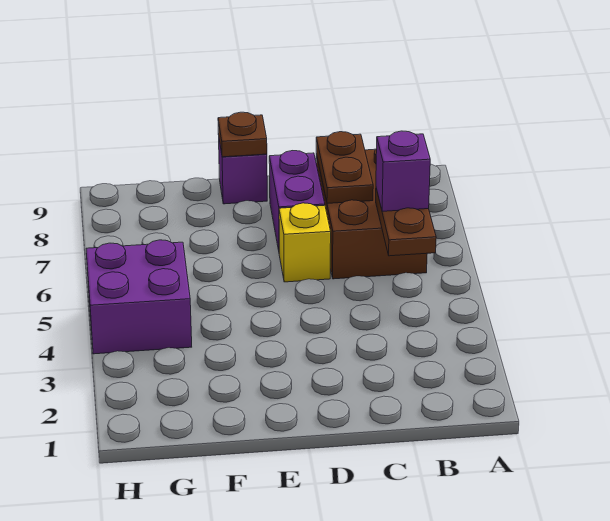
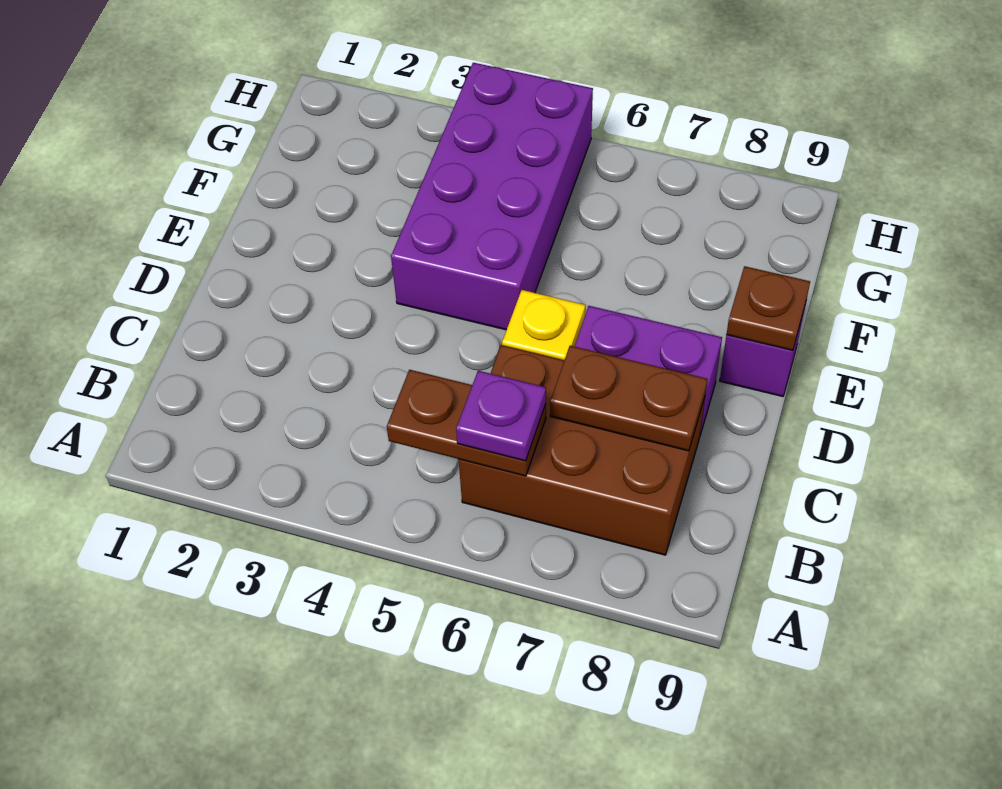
purple 1x1 brick [376,131,430,211] -> purple 1x1 plate [456,371,546,461]
purple 2x2 brick [86,240,192,354] -> purple 2x4 brick [391,63,593,330]

